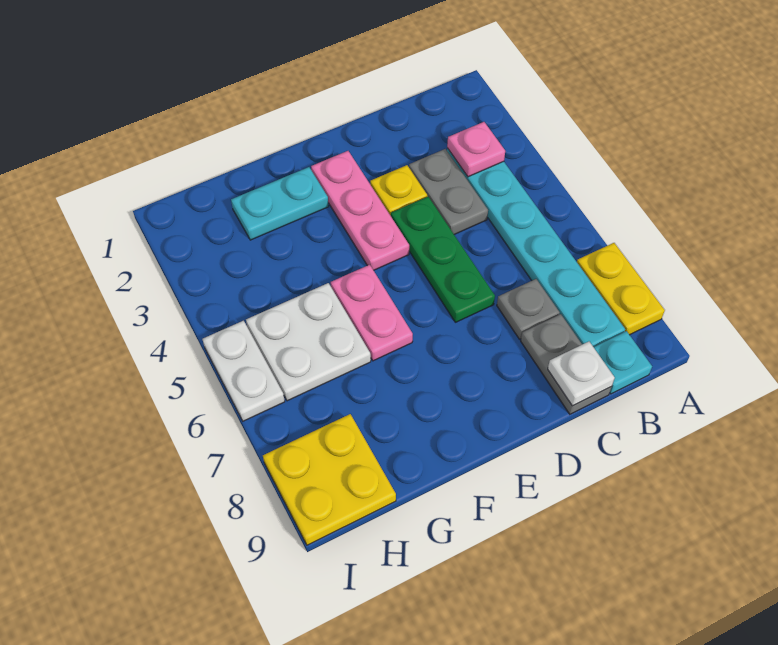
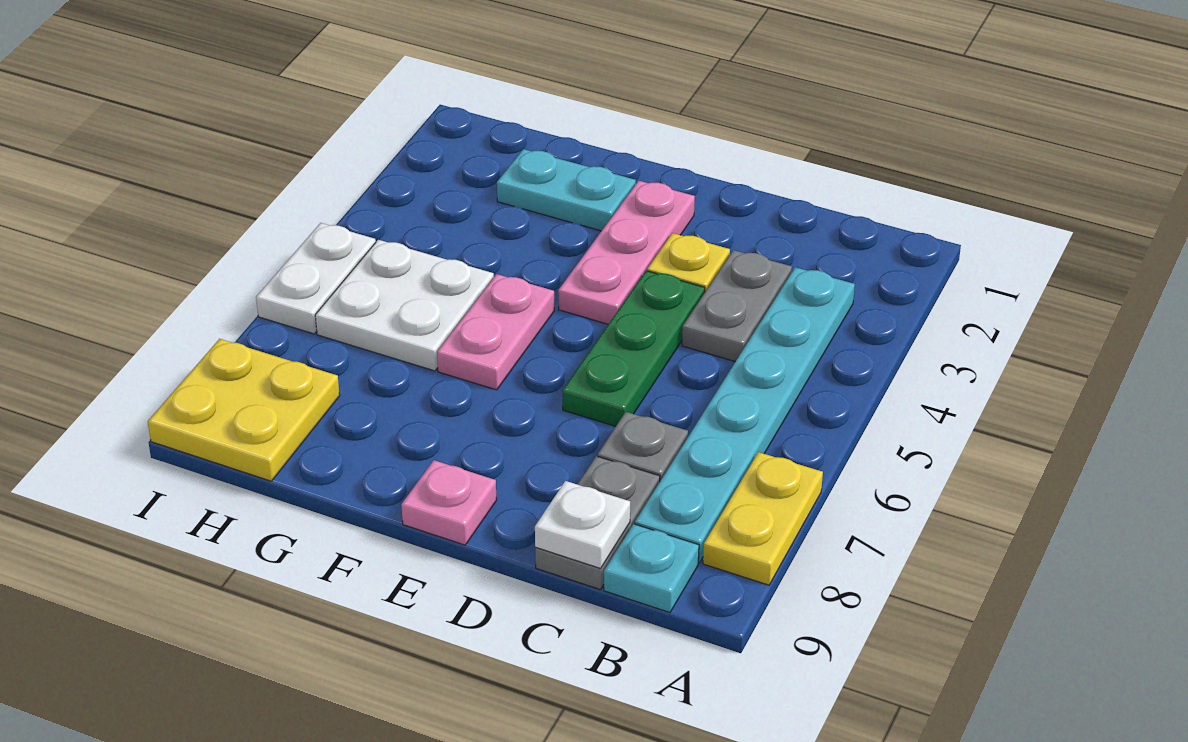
pink 1x1 plate [447,122,505,177] -> pink 1x1 plate moved to [401,460,497,545]

